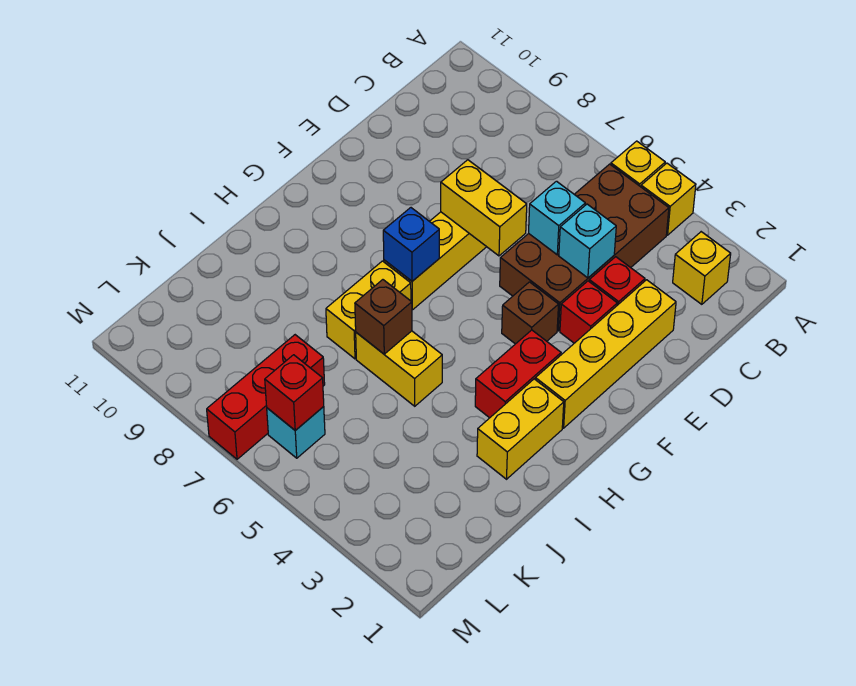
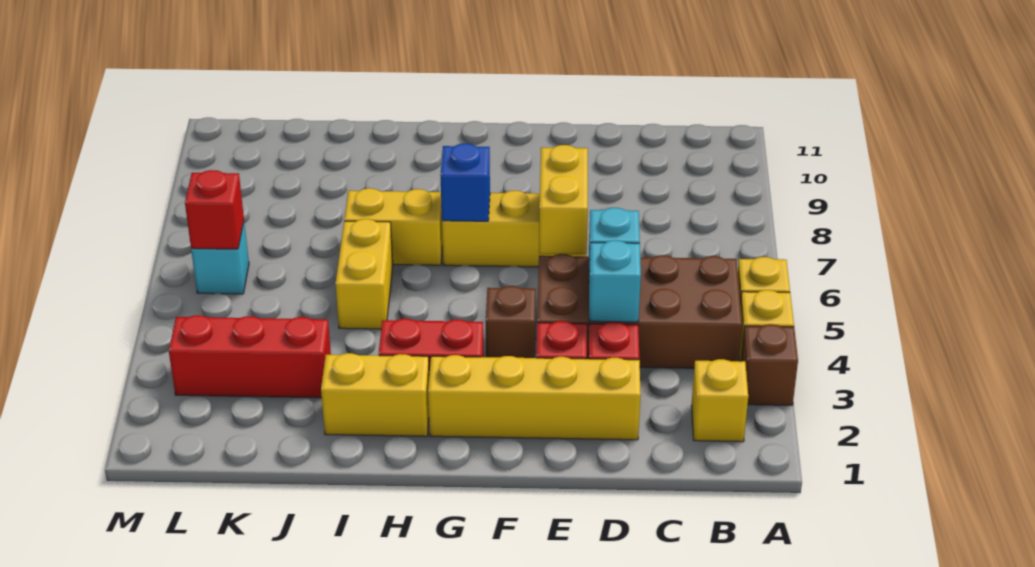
brown 1x1 brick [355,280,412,354] -> brown 1x1 brick moved to [741,324,798,405]
red 1x3 brick [207,335,325,459] -> red 1x3 brick moved to [169,315,331,398]

